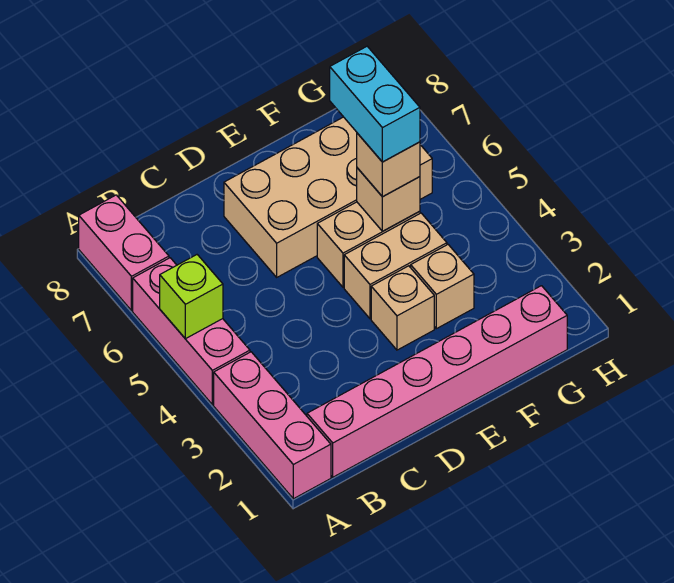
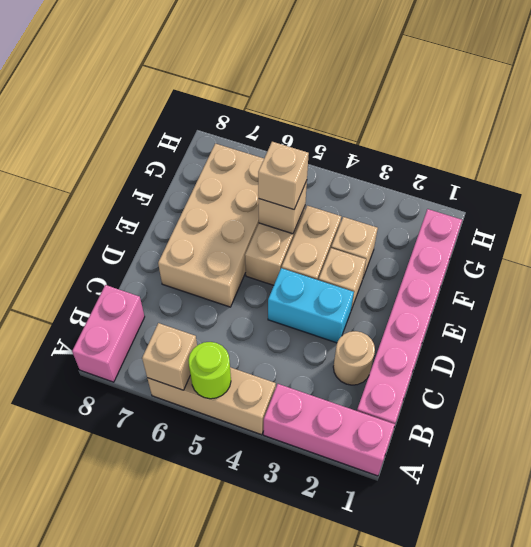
pink 1x3 brick [133,258,250,405] -> tan 1x3 brick [147,367,276,435]
lime 1x1 brick [160,255,223,339] -> lime 1x1 round brick [188,342,231,399]
none -> tan 1x1 brick [142,323,197,390]
pink 1x2 brick [79,195,169,311] -> pink 1x2 brick turned to [72,285,145,382]
none -> tan 1x1 round brick [333,331,375,385]
cyan 1x2 brick [330,46,420,162] -> cyan 1x2 brick moved to [268,268,354,343]

